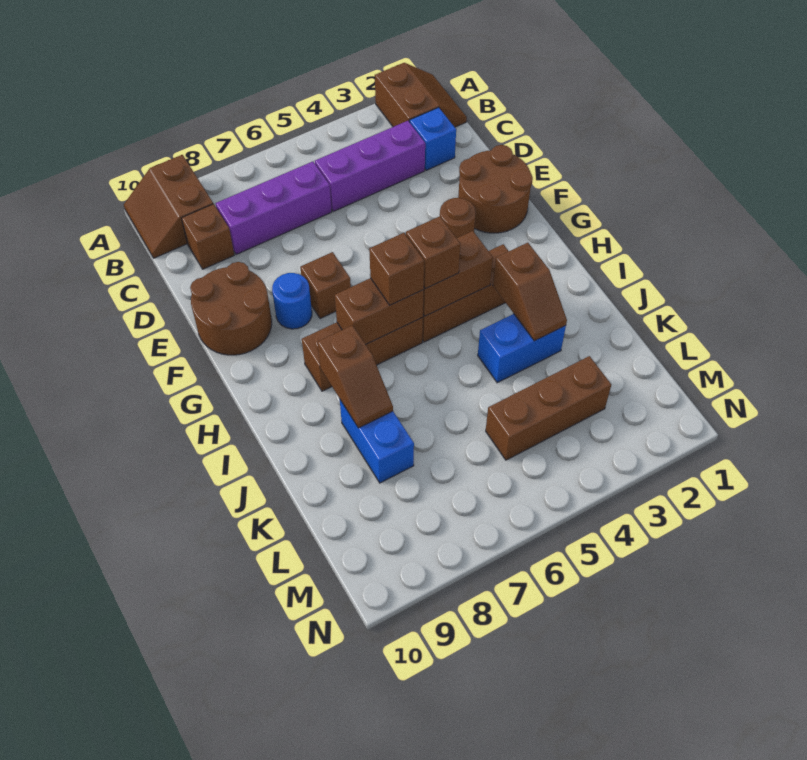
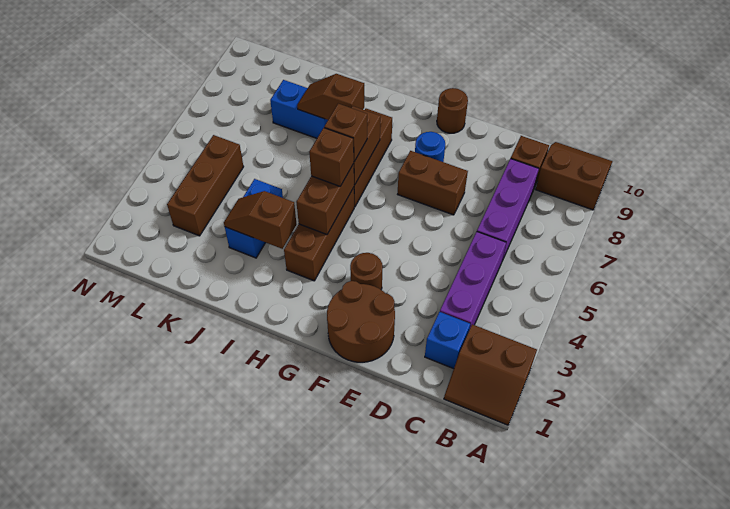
brown 2x2 round brick [190,262,272,355] -> brown 1x1 round brick [437,88,468,133]
brown 1x1 brick [300,252,351,319] -> brown 1x2 brick [398,151,468,215]

